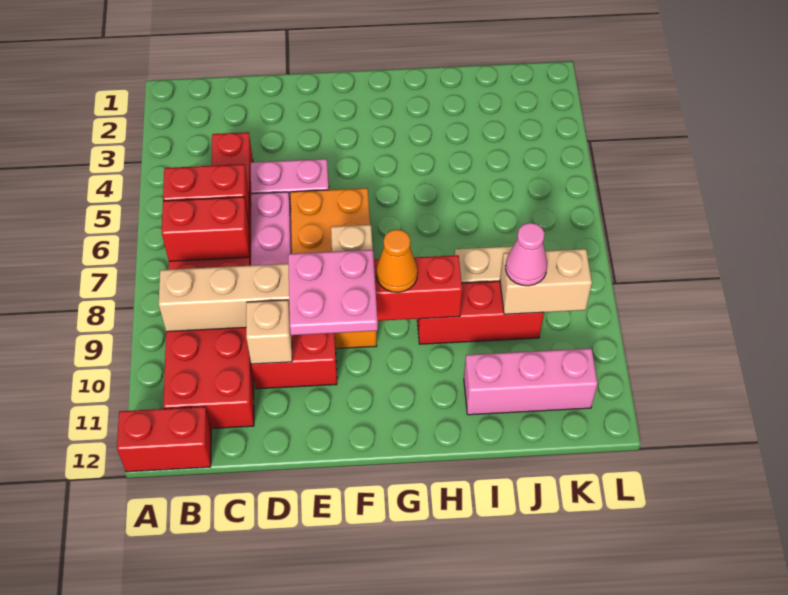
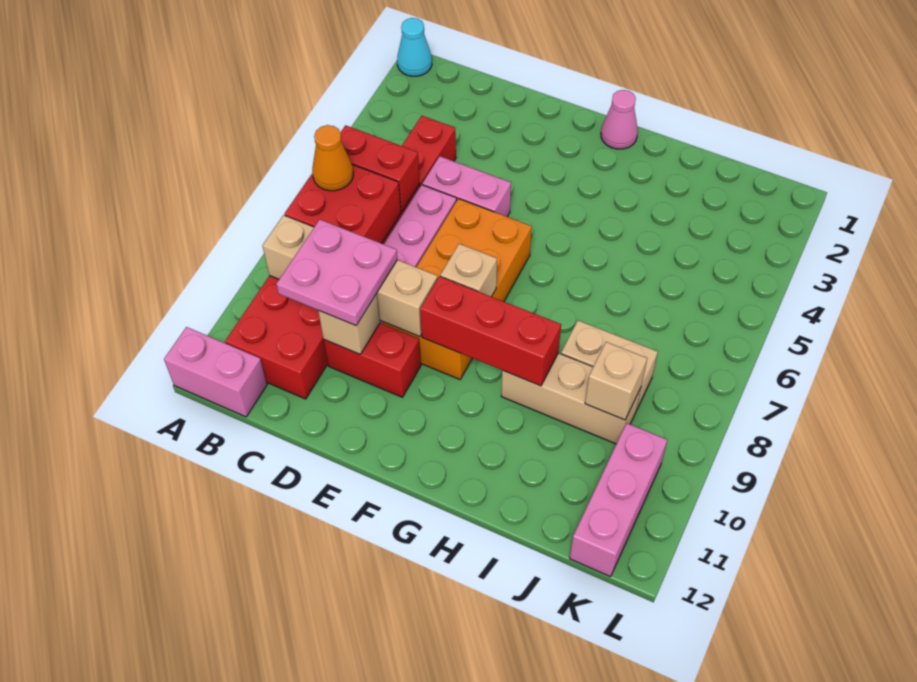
none -> cyan 1x1 cone [397,18,432,76]
red 1x2 brick [117,407,211,472] -> pink 1x2 brick [164,327,267,417]
red 1x2 brick [162,197,249,261] -> red 2x2 brick [285,165,401,244]
pink 2x2 plate [288,250,378,335] -> pink 2x2 plate moved to [276,220,397,326]
orange 1x1 cone [376,229,418,292] -> orange 1x1 cone moved to [312,125,353,191]
red 1x3 brick [417,281,544,344] -> tan 1x3 brick [501,353,641,444]
pink 1x3 brick [464,348,598,415] -> pink 1x3 brick turned to [570,423,667,577]
tan 1x2 brick [500,249,592,314] -> tan 1x1 brick [585,342,647,420]
pink 1x1 cone [506,223,547,286] -> pink 1x1 cone moved to [601,90,638,149]

